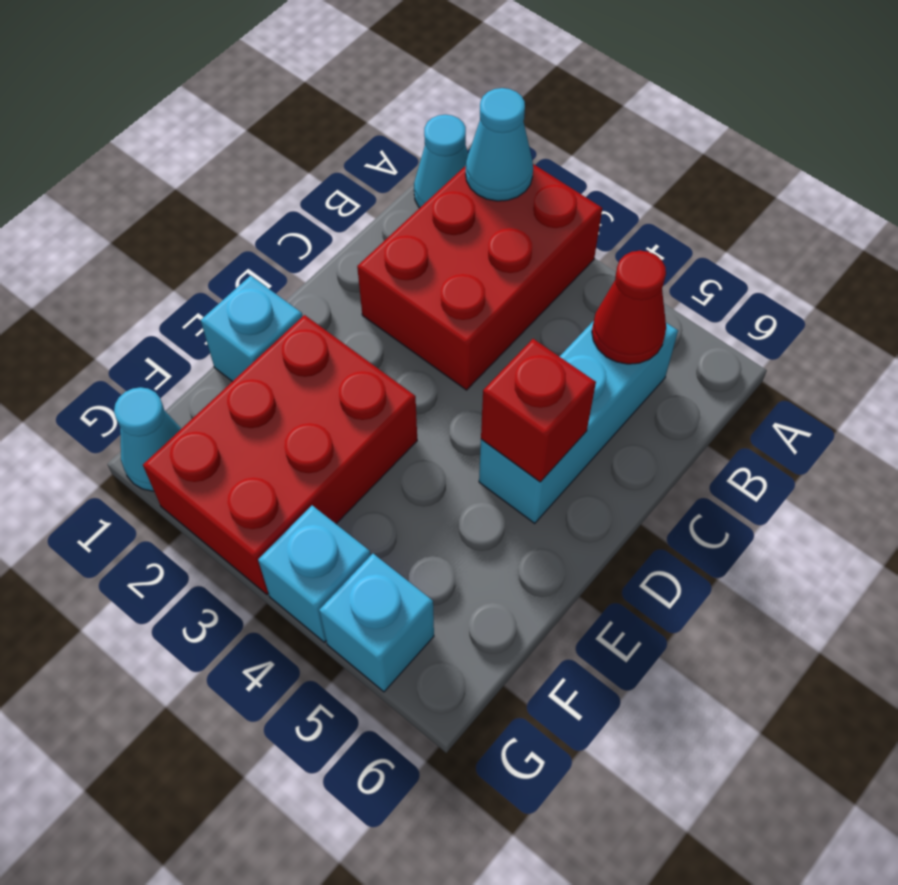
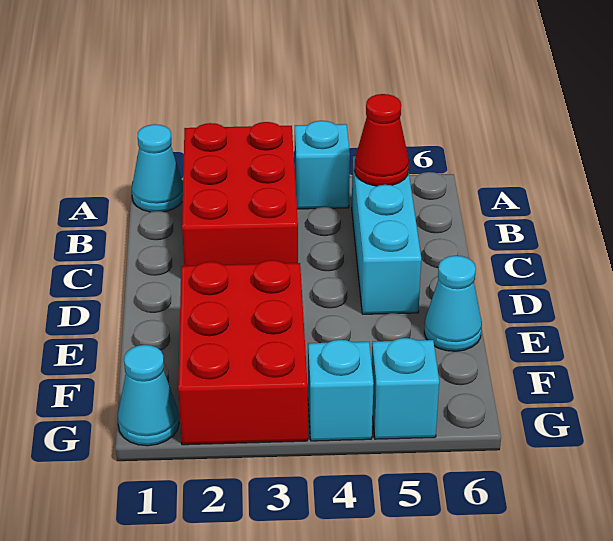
cyan 1x1 cone [466,88,533,201] -> cyan 1x1 cone moved to [424,256,482,351]
red 1x1 brick [481,339,596,482] -> none
cyan 1x1 brick [201,276,303,382] -> cyan 1x1 brick moved to [295,121,350,209]

